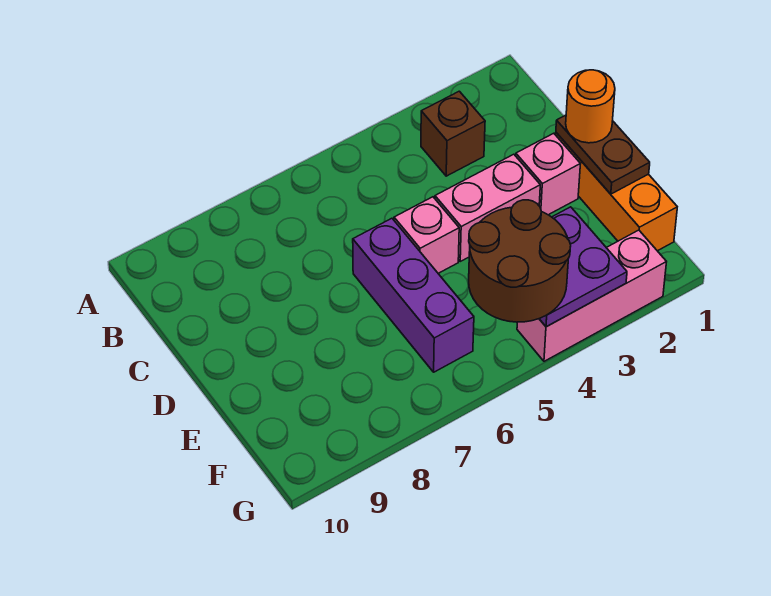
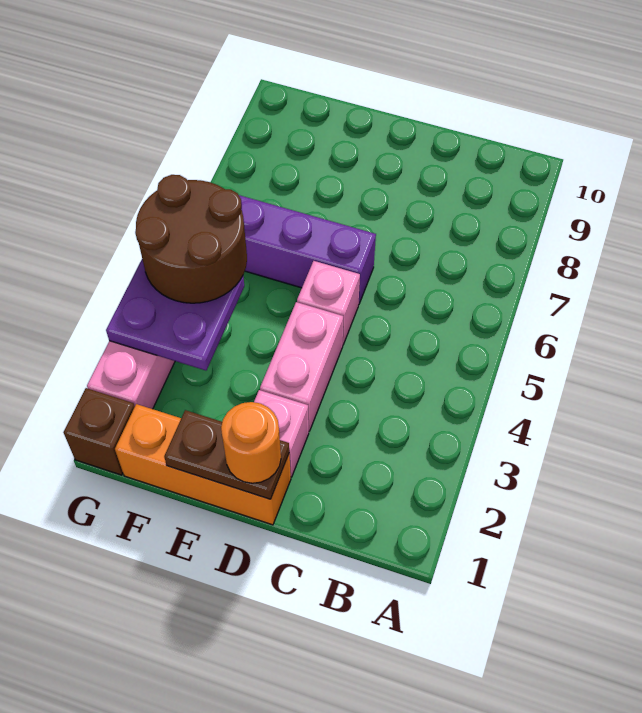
brown 1x1 brick [421,91,485,176] -> brown 1x1 brick moved to [64,388,135,475]

